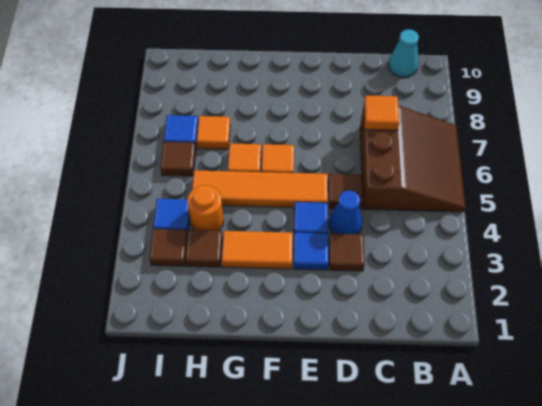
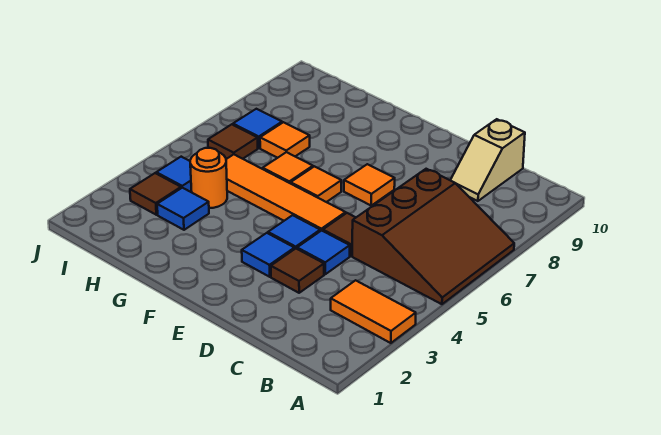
cyan 1x1 cone [388,29,419,77] -> none
orange 1x1 tile [364,96,399,130] -> orange 1x1 tile moved to [344,164,395,205]
none -> tan 1x2 slope [450,119,525,201]
blue 1x1 cone [329,190,362,234] -> blue 1x1 tile [297,230,350,274]
orange 1x2 tile [222,231,293,269] -> orange 1x2 tile moved to [331,280,416,343]
brown 1x1 tile [185,230,223,267] -> blue 1x1 tile [157,188,209,230]

